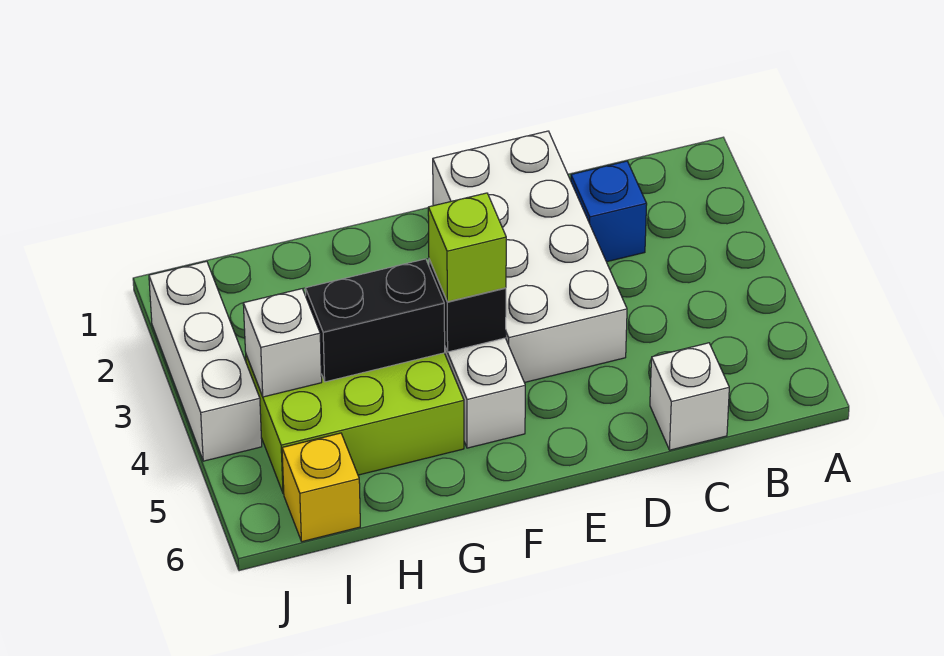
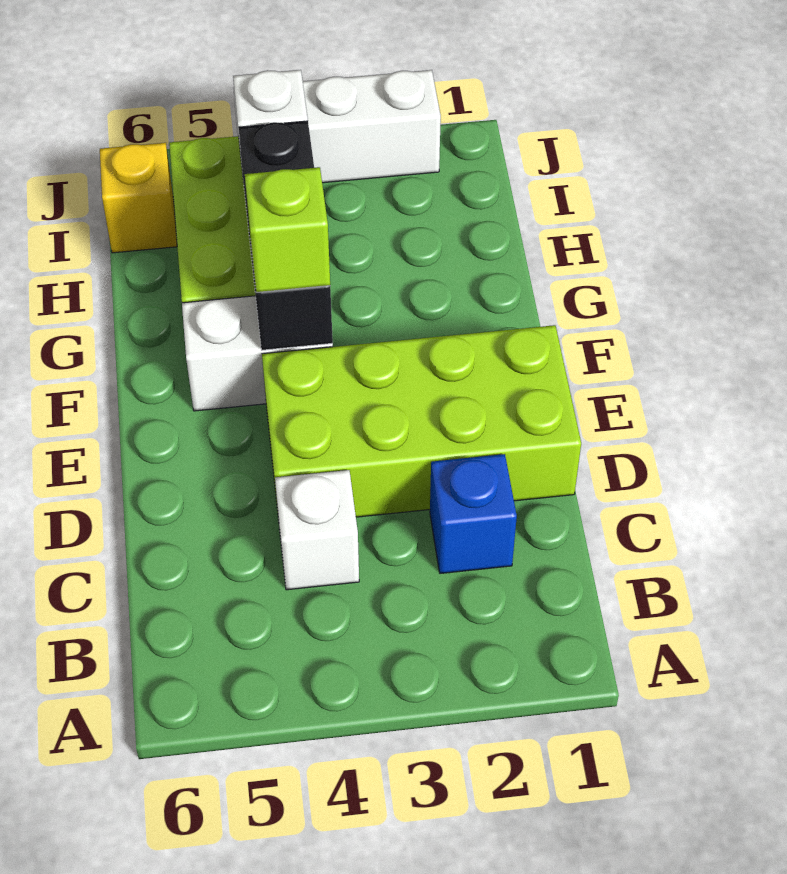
white 1x1 brick [650,343,729,450] -> white 1x1 brick moved to [275,470,359,590]
white 2x4 brick [433,131,627,383] -> lime 2x4 brick [262,325,581,520]

